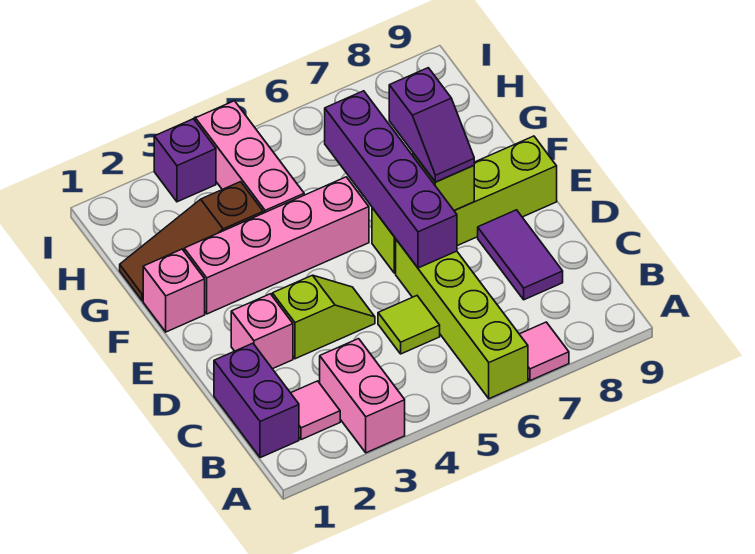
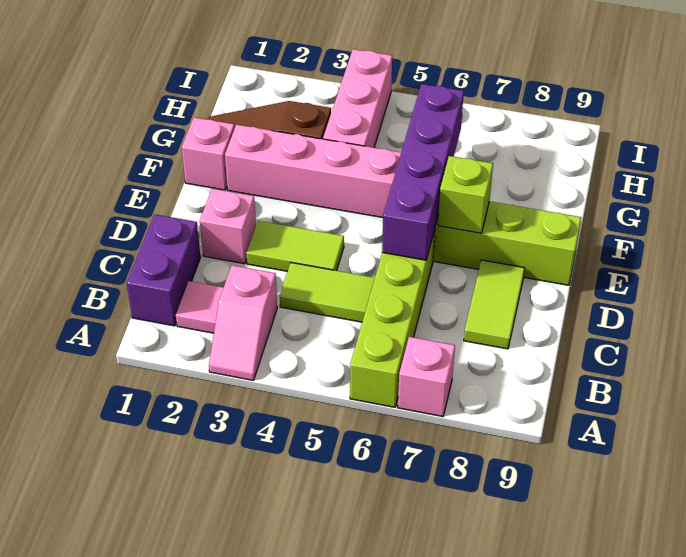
pink 1x2 brick [320,339,405,453] -> pink 1x2 slope [209,265,277,380]
pink 1x1 tile [520,322,569,381] -> pink 1x1 brick [398,337,455,416]
lime 1x1 tile [378,296,440,354] -> lime 1x2 tile [280,263,375,322]
purple 1x2 tile [478,210,563,300] -> lime 1x2 tile [464,260,525,349]
lime 1x2 slope [272,275,375,359] -> lime 1x2 tile [246,221,344,271]
purple 1x2 slope [389,68,474,182] -> none
purple 1x1 brick [154,119,216,202] -> none

